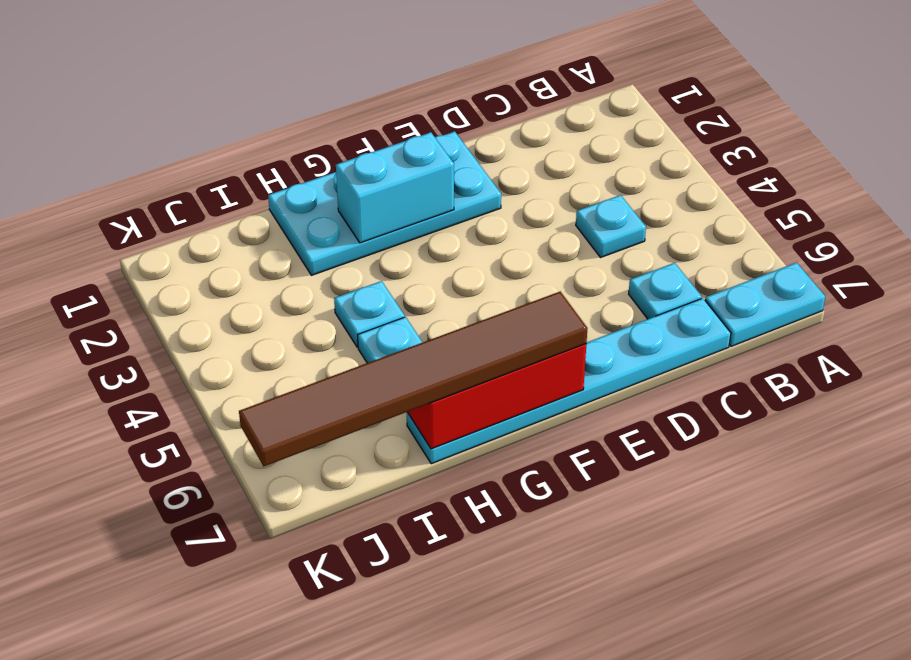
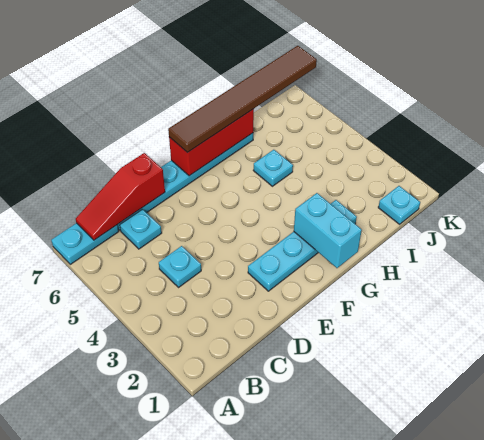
none -> red 1x3 slope [76,153,165,240]
cyan 2x4 plate [268,131,501,275] -> cyan 1x4 plate [248,200,357,291]
cyan 1x2 brick [336,132,454,243] -> cyan 1x2 brick turned to [294,193,362,268]
cyan 1x1 plate [334,281,405,347] -> cyan 1x1 plate moved to [378,186,420,224]

